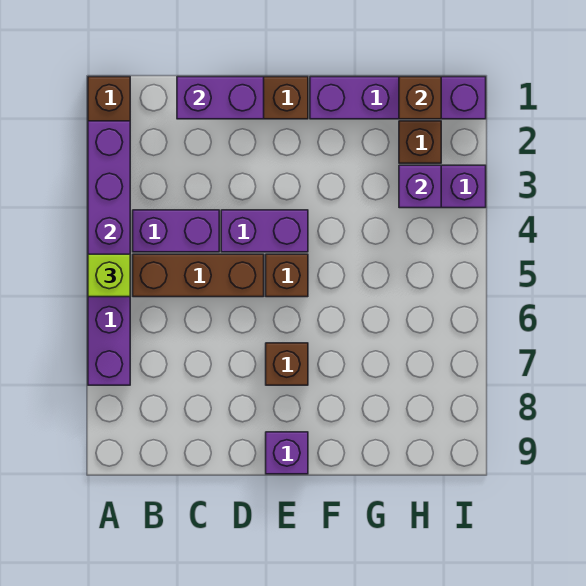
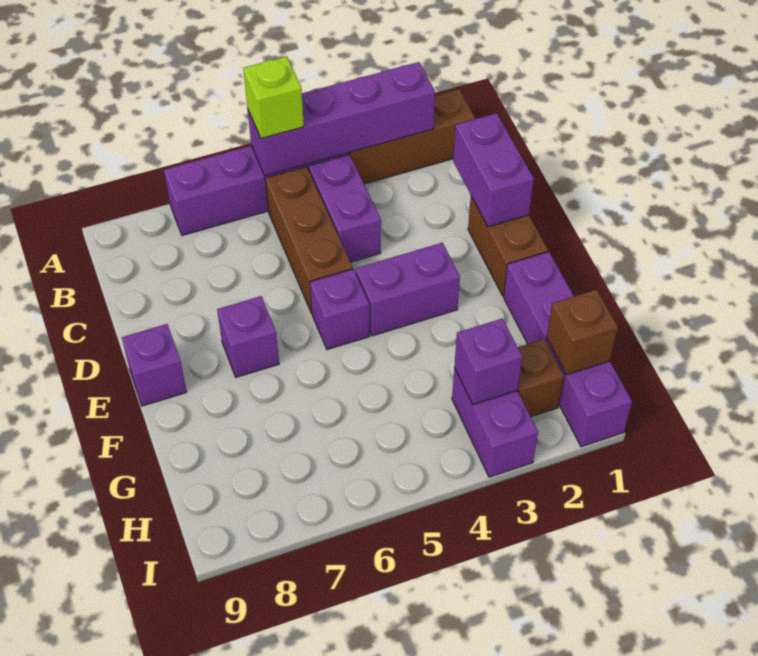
purple 1x2 brick [221,210,308,252] -> purple 1x2 brick turned to [356,243,460,336]
brown 1x1 brick [266,254,308,297] -> purple 1x1 brick [310,269,369,350]
brown 1x1 brick [266,343,308,385] -> purple 1x1 brick [217,296,279,377]

